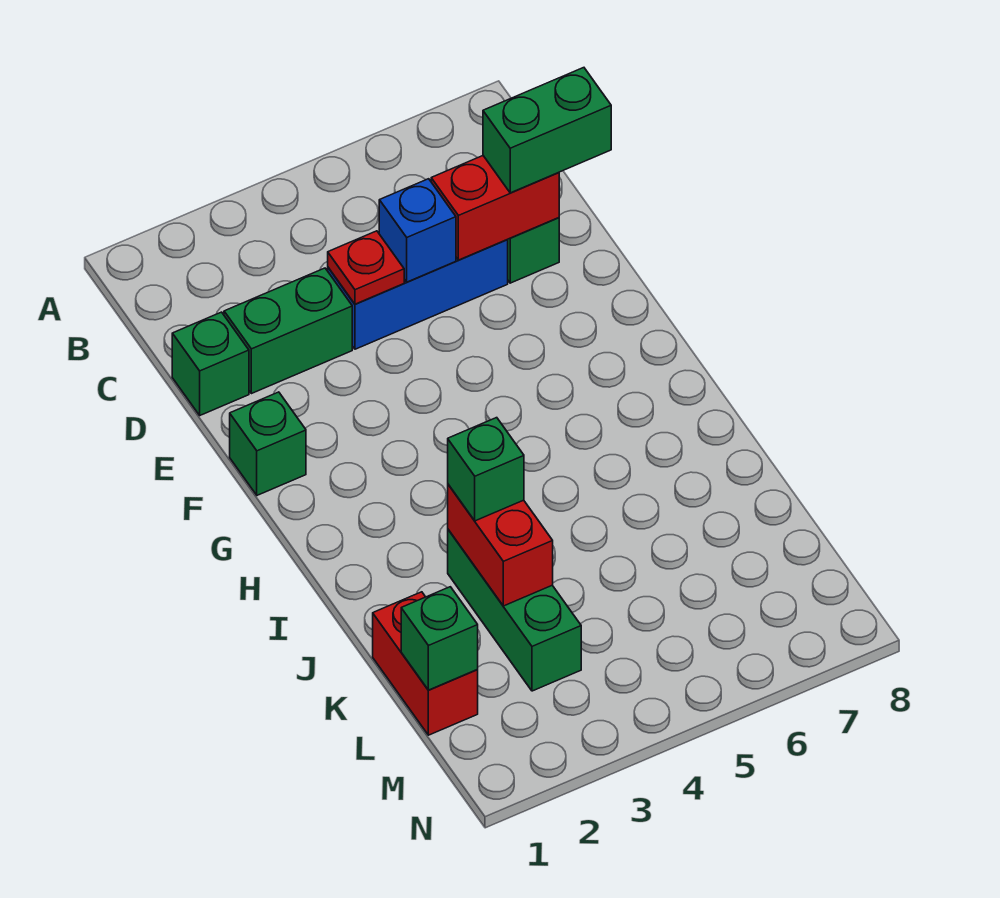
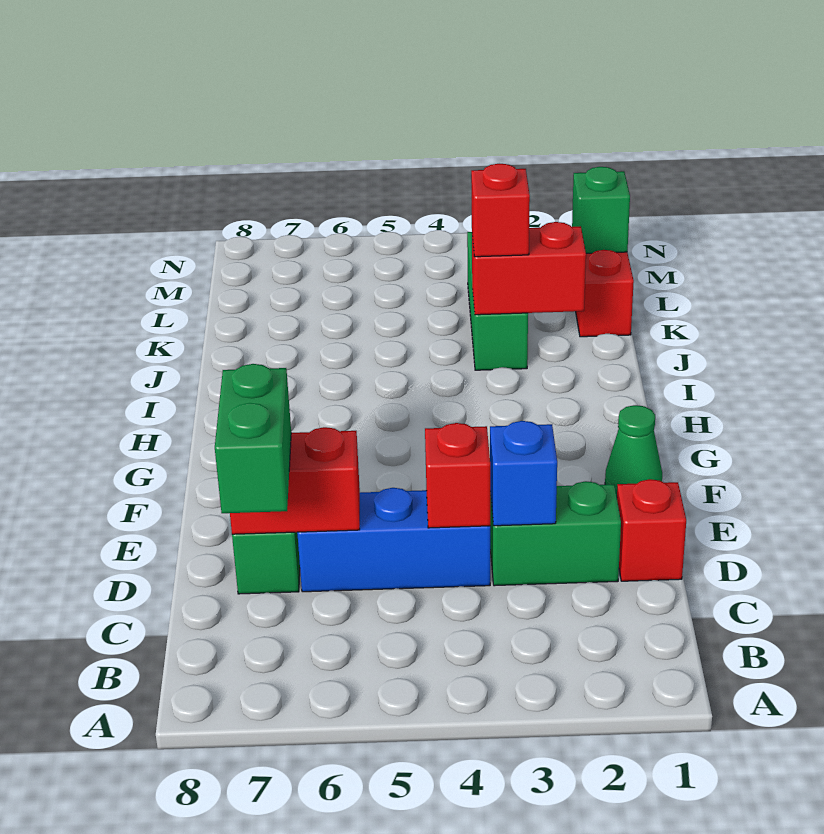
green 1x1 brick [172,312,249,415] -> red 1x1 brick [617,479,686,581]
red 1x1 plate [328,231,404,304] -> red 1x1 brick [425,423,490,528]
blue 1x1 brick [379,179,456,282] -> blue 1x1 brick moved to [490,421,557,526]
green 1x2 brick [483,68,611,193] -> green 1x2 brick turned to [215,364,291,513]
green 1x1 brick [230,392,306,495] -> green 1x1 cone [605,405,662,496]
red 1x2 brick [448,485,553,606] -> red 1x2 brick turned to [472,222,586,315]
green 1x1 brick [448,418,524,521] -> red 1x1 brick [471,164,530,257]

